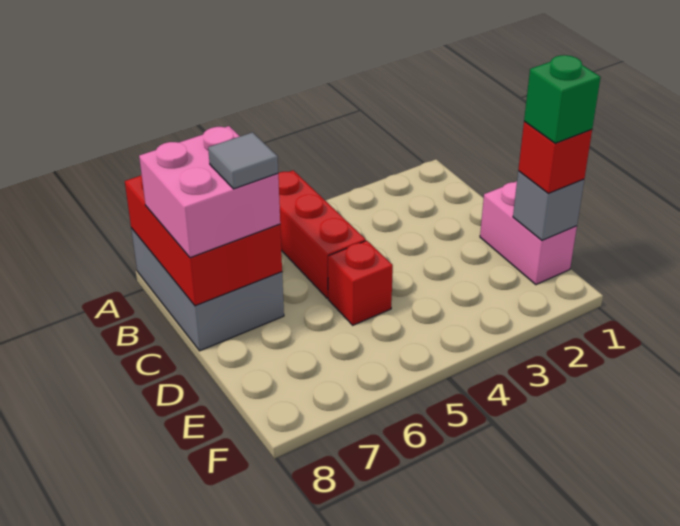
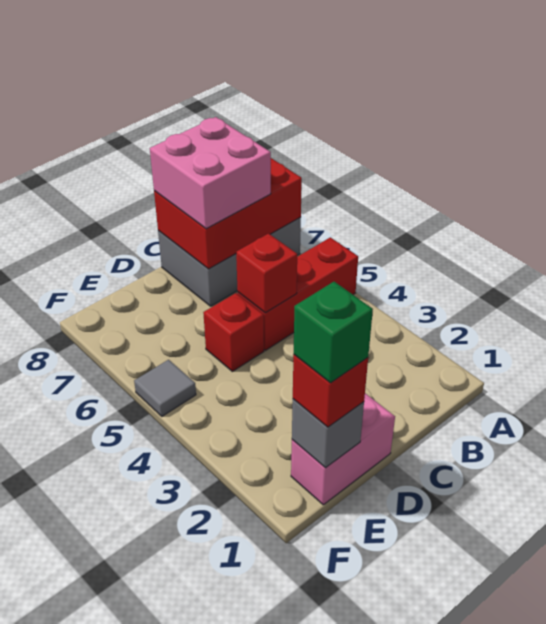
none -> red 1x1 brick [236,234,297,313]
grey 1x1 tile [208,132,278,189] -> grey 1x1 tile moved to [134,360,196,416]

